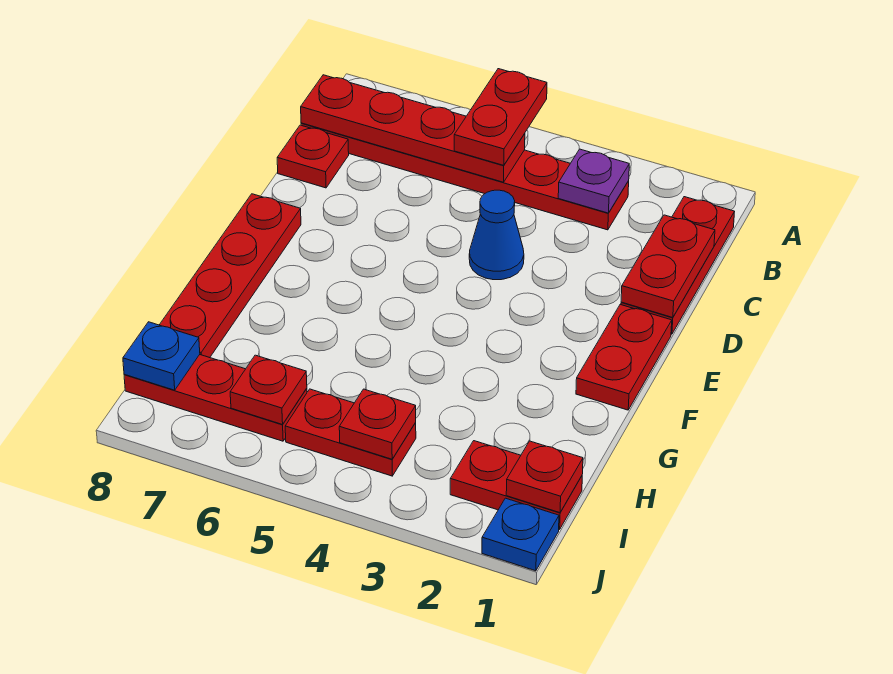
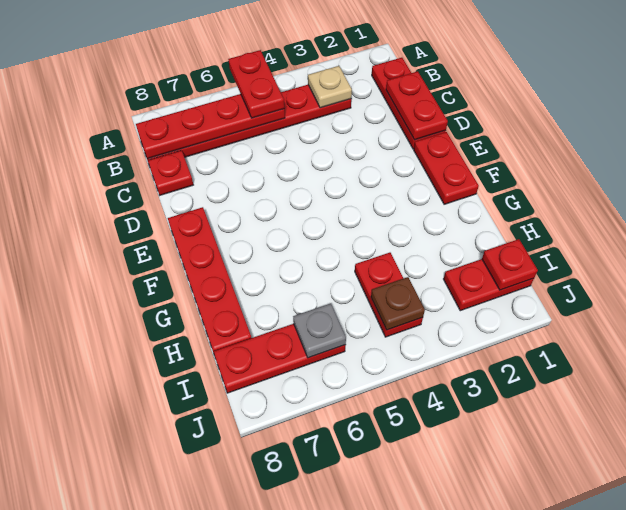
purple 1x1 plate [558,149,629,213] -> tan 1x1 plate [308,66,352,108]
blue 1x1 cone [469,190,524,280] -> none
red 1x2 plate [285,389,416,476] -> red 1x2 plate turned to [355,253,423,337]
red 1x1 plate [339,389,416,459] -> brown 1x1 plate [371,277,425,330]
red 1x1 plate [230,355,307,425] -> grey 1x1 plate [293,303,346,358]
blue 1x1 plate [123,322,200,390] -> none
blue 1x1 plate [482,498,559,571] -> none

